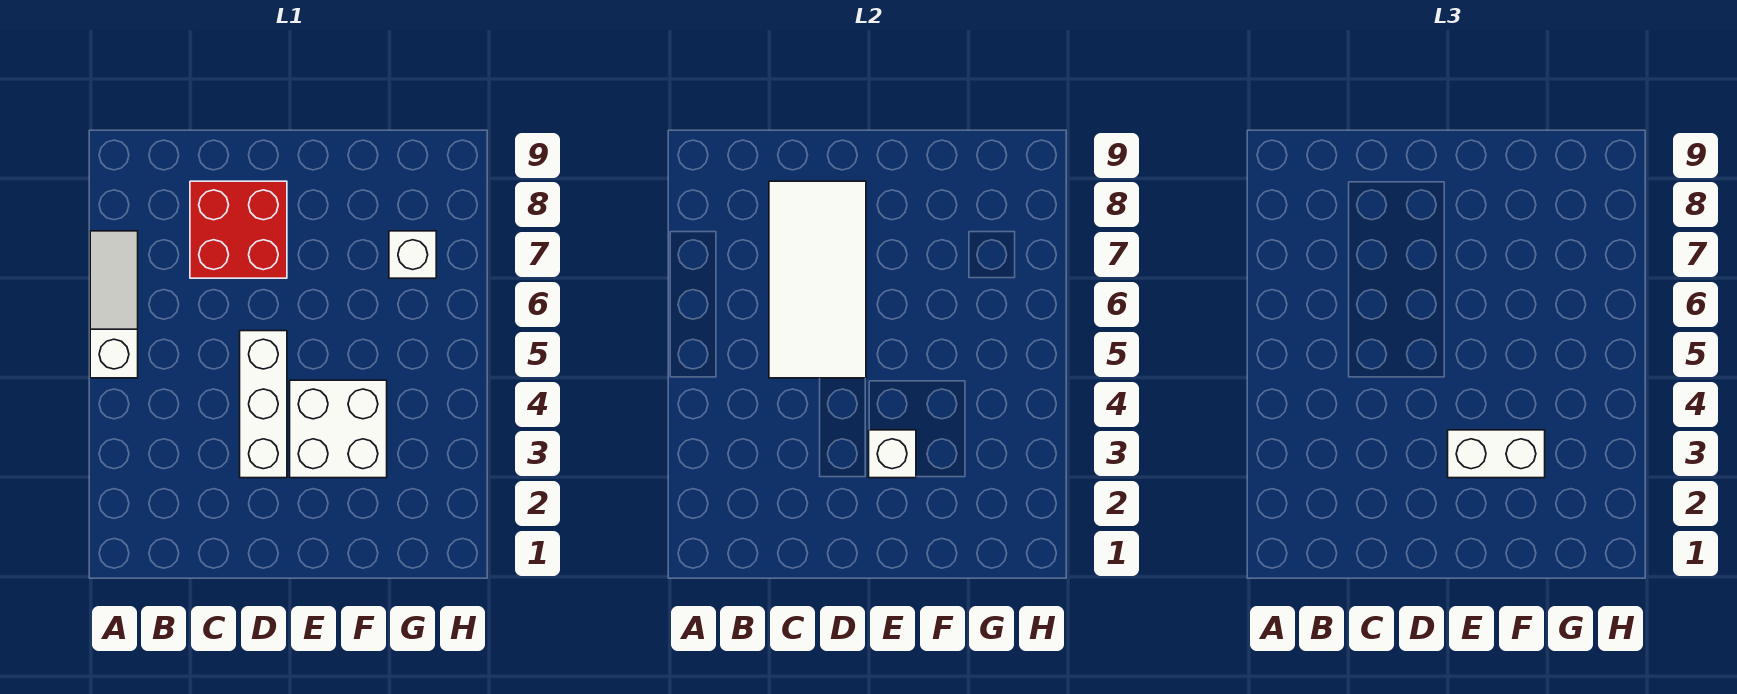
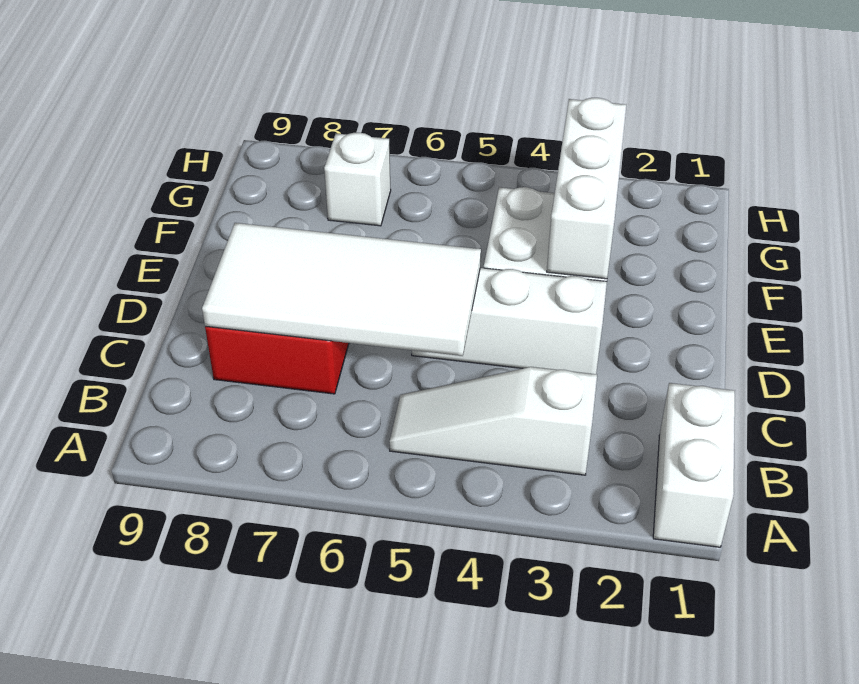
white 1x3 slope [90,231,138,378] -> white 1x3 slope moved to [389,367,597,475]
white 1x1 brick [869,430,916,478] -> white 1x3 brick [547,98,626,279]
white 1x2 brick [1448,430,1545,478] -> white 1x2 brick moved to [653,383,735,547]

